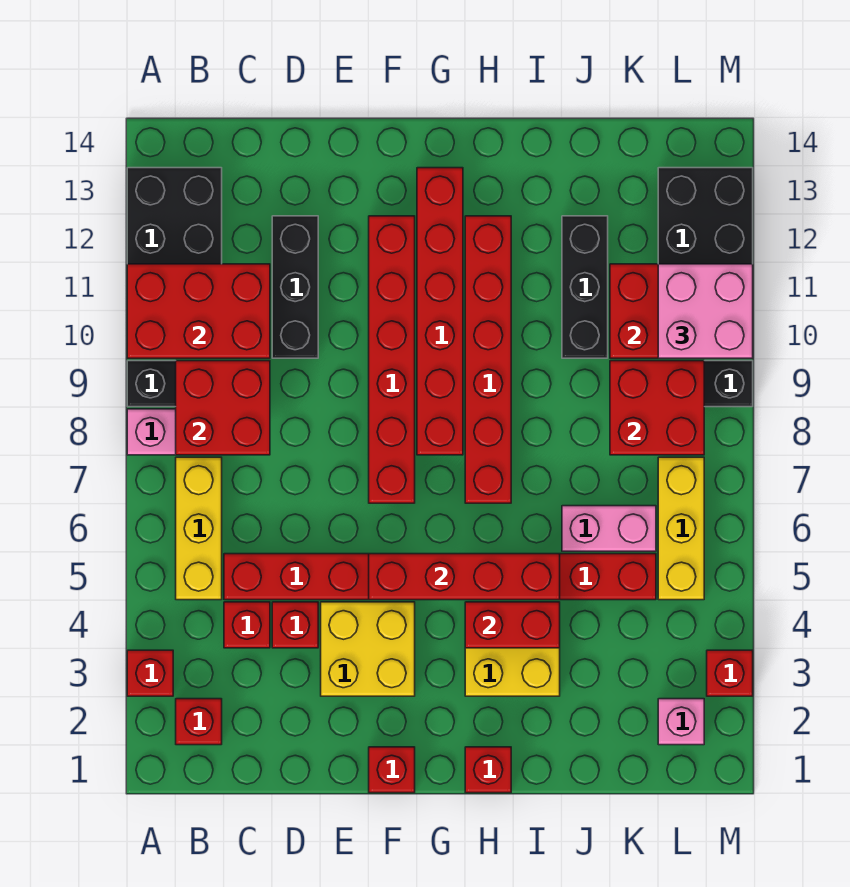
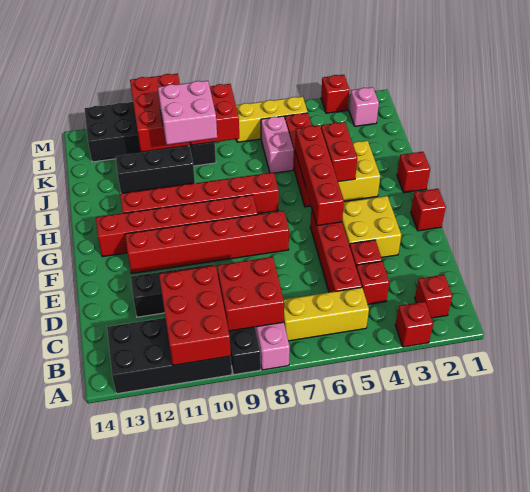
pink 2x2 brick [658,264,753,358] -> pink 2x2 brick moved to [158,81,217,145]

